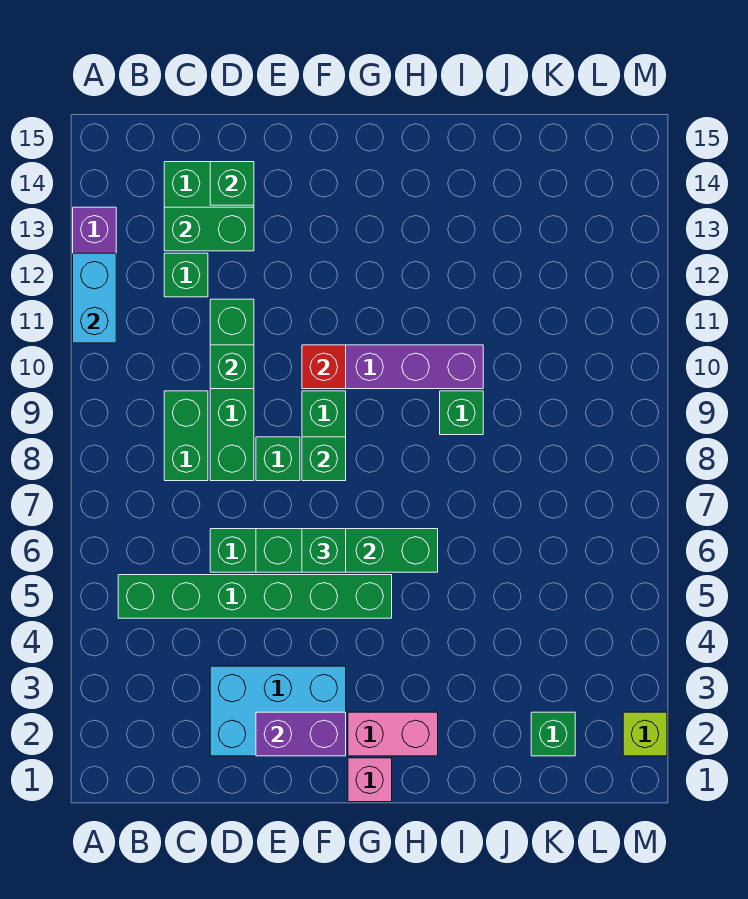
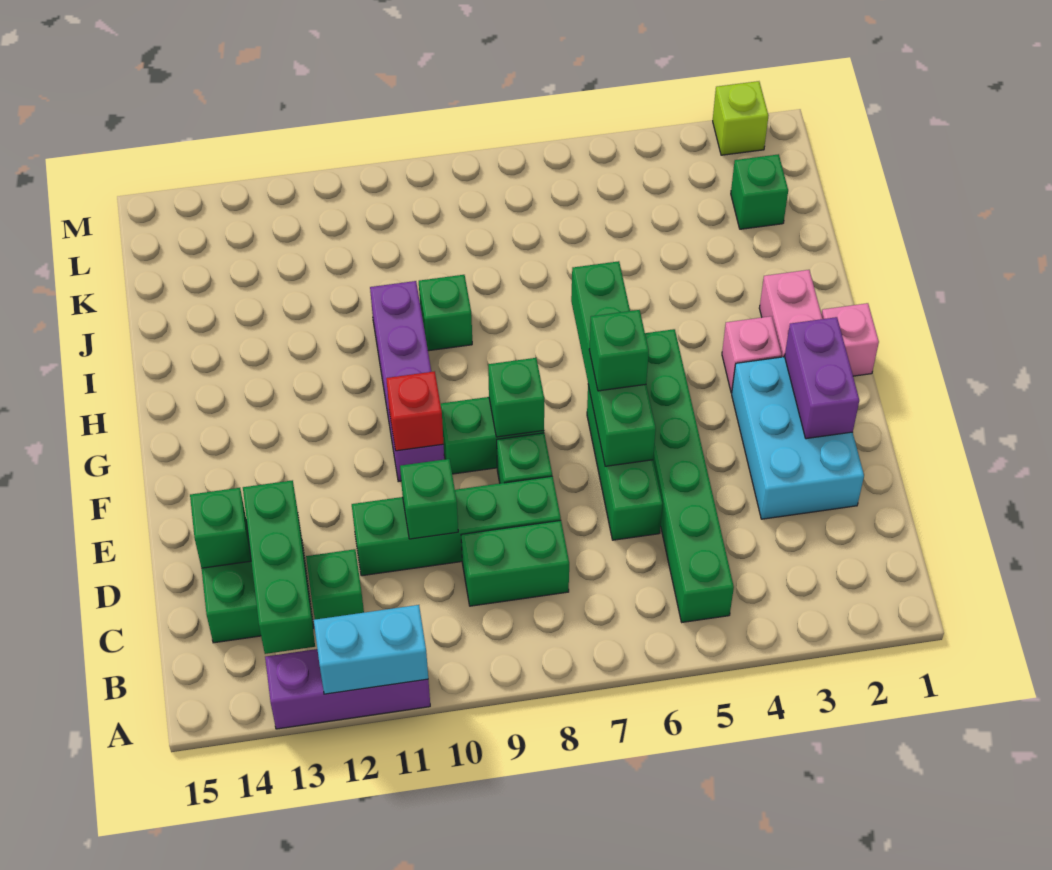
green 1x2 brick [164,207,254,251] -> green 1x3 brick [243,480,315,654]
none -> pink 1x1 brick [722,316,782,393]

